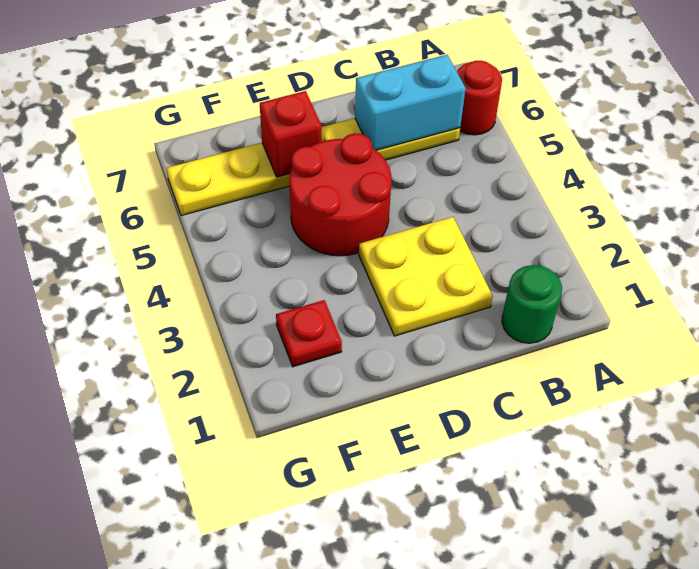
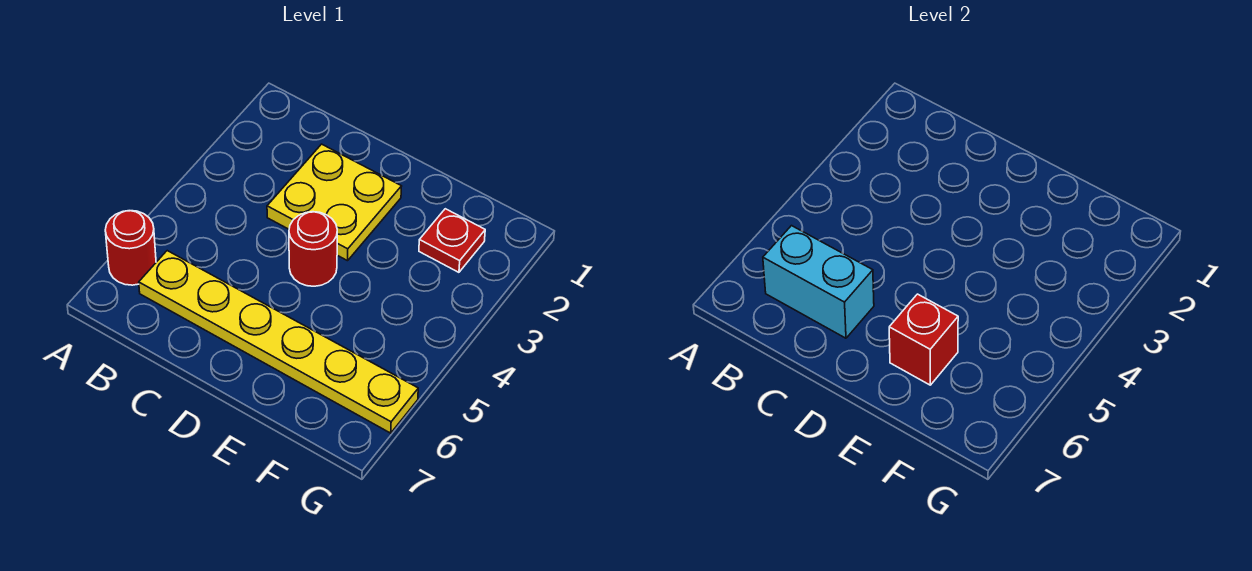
green 1x1 round brick [502,265,562,343] -> none
red 2x2 round brick [289,133,392,256] -> red 1x1 round brick [289,212,337,286]

